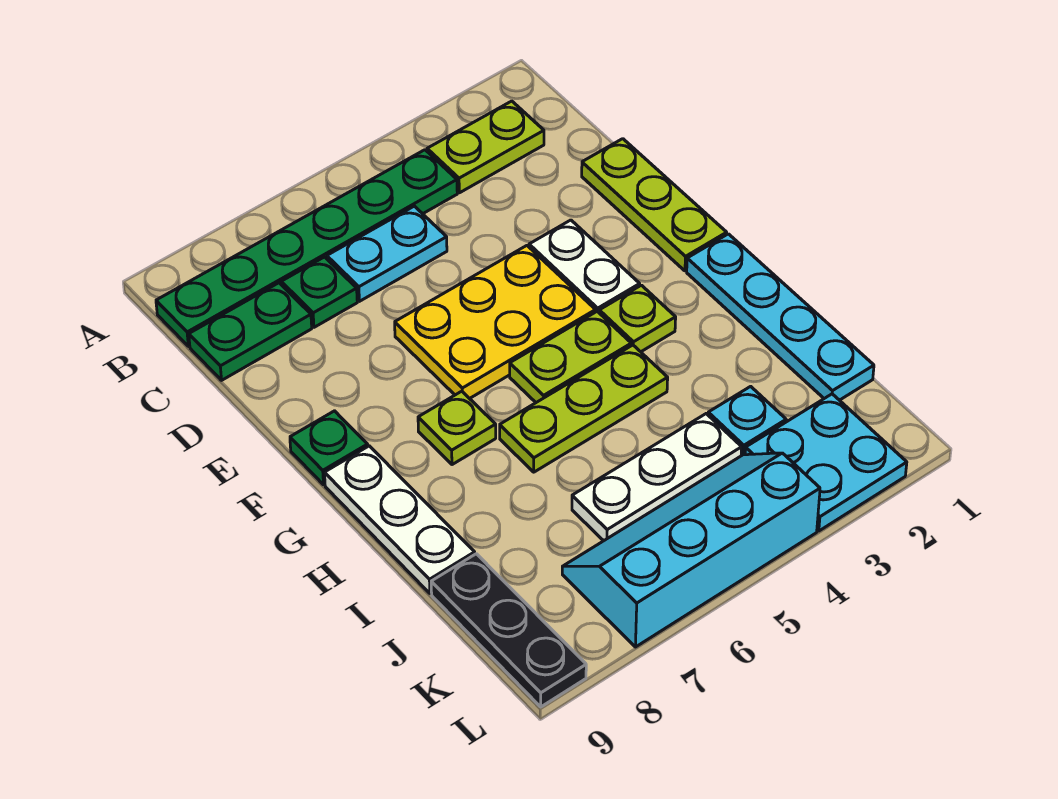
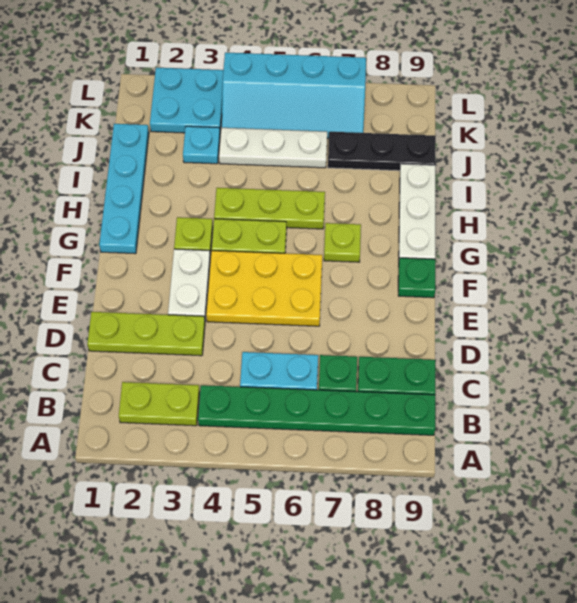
lime 1x3 plate [582,139,727,271] -> lime 1x3 plate turned to [87,312,205,356]
black 1x3 plate [431,554,586,707] -> black 1x3 plate turned to [328,132,436,171]

